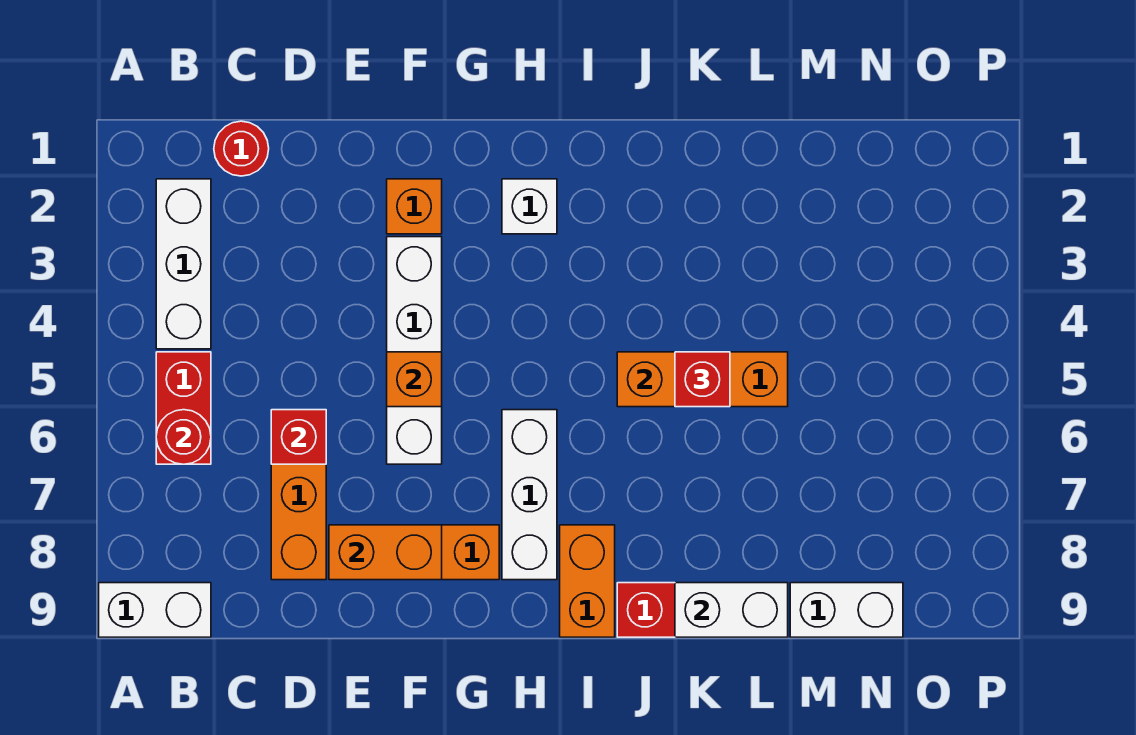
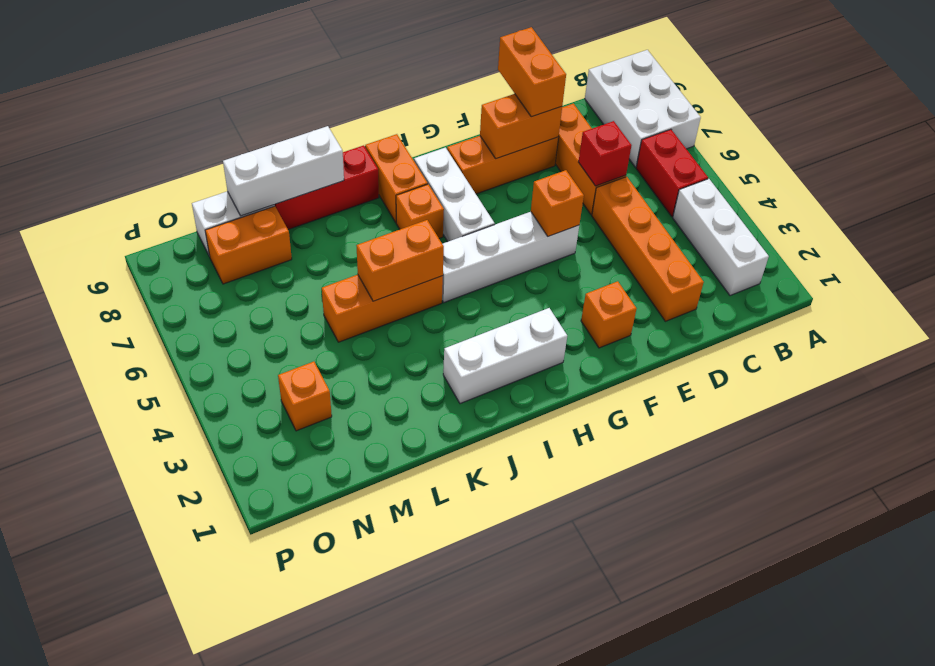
white 1x2 brick [99,583,211,637] -> white 2x3 brick [585,50,701,167]
red 1x1 round brick [156,410,211,464] -> none
red 1x1 round brick [214,121,269,176] -> none
none -> orange 1x4 brick [592,177,704,321]
none -> orange 1x2 brick [498,27,566,117]
white 1x4 brick [387,237,442,464] -> white 1x4 brick turned to [442,212,579,302]
white 1x1 brick [502,179,557,234] -> white 1x3 brick [443,308,567,404]
none -> orange 1x1 brick [396,184,444,238]
red 1x1 brick [675,352,730,407] -> none
white 1x2 brick [675,583,788,637] -> white 1x3 brick [223,126,344,216]
none -> orange 1x2 brick [205,206,292,284]
none -> orange 1x1 brick [278,362,332,431]

